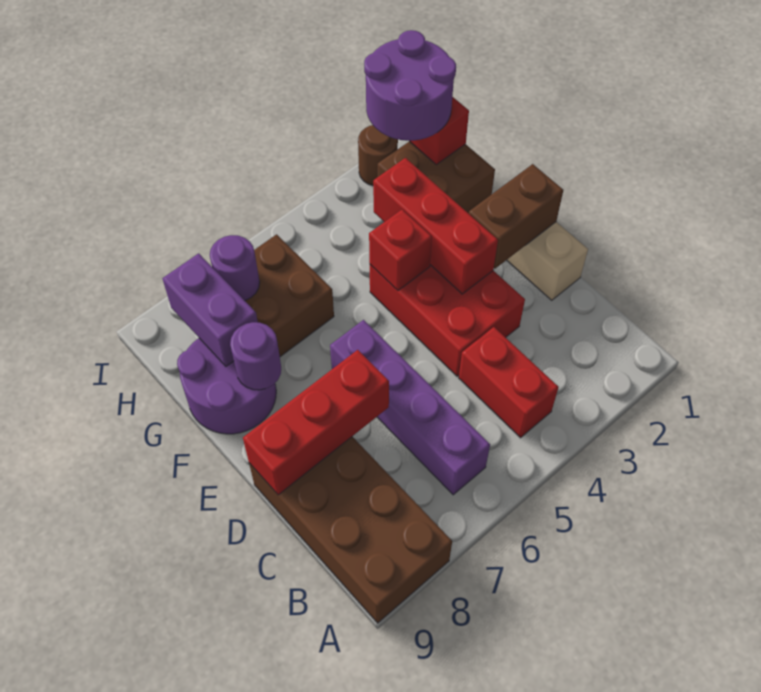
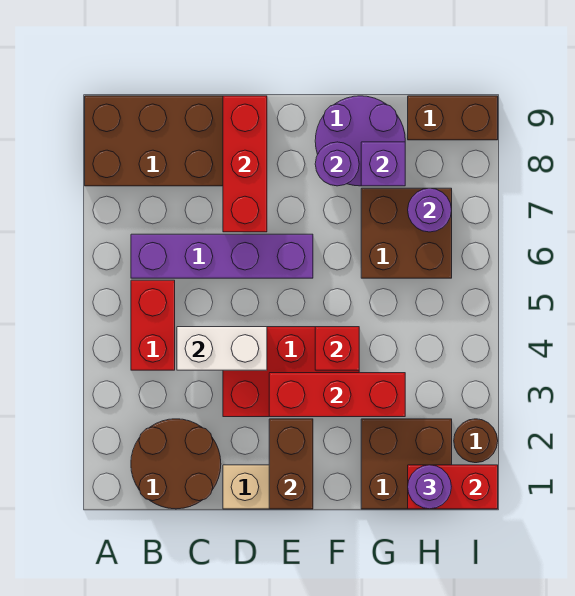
none -> brown 2x2 round brick [131,419,221,509]
red 1x2 brick [459,327,559,438] -> red 1x2 brick turned to [131,280,175,370]
none -> white 1x2 brick [177,327,267,370]
purple 1x2 brick [162,253,258,366] -> purple 1x1 brick [361,142,405,186]
purple 2x2 round brick [364,30,456,141] -> purple 1x1 round brick [408,465,451,509]
none -> brown 1x2 brick [408,96,498,140]

